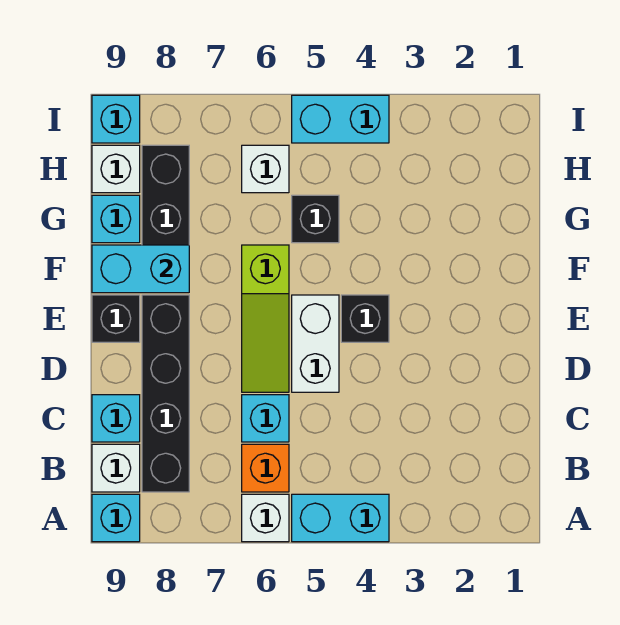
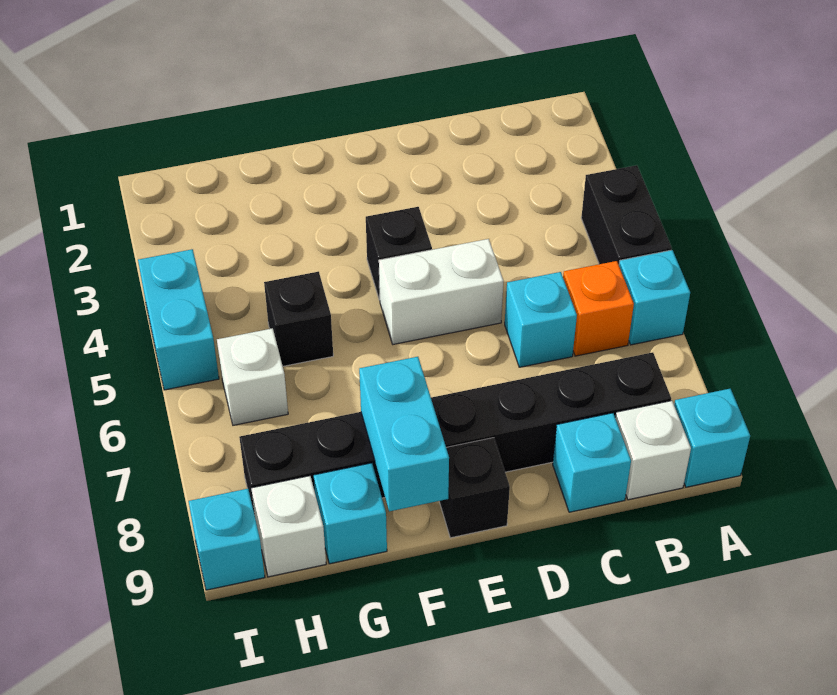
cyan 1x2 brick [292,494,389,542] -> black 1x2 brick [581,165,672,265]
white 1x1 brick [242,494,289,542] -> cyan 1x1 brick [619,250,690,345]
lime 1x3 slope [242,245,289,392] -> none

